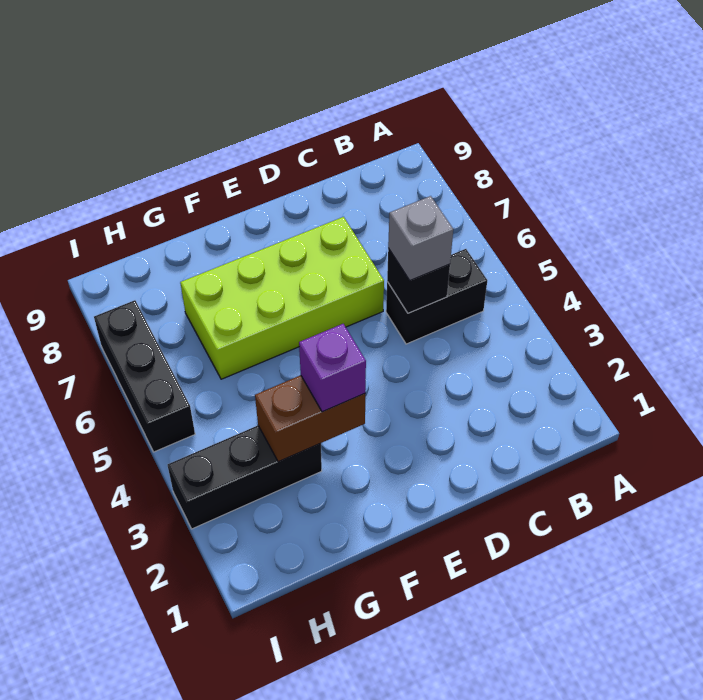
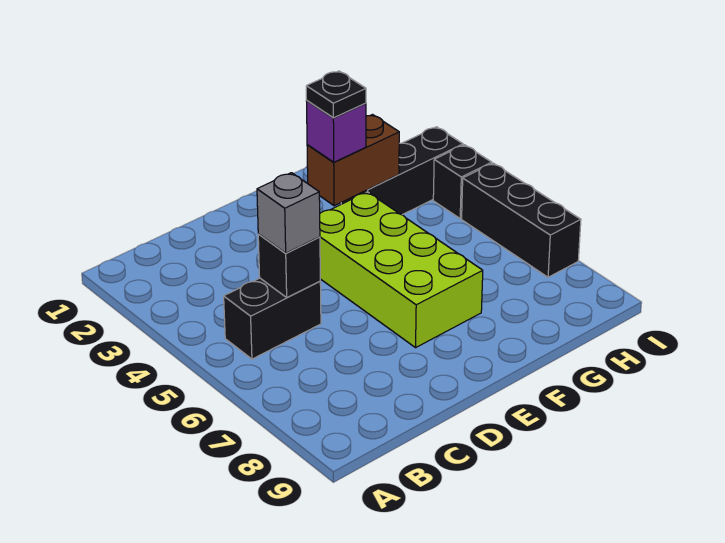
lime 2x4 brick [180,217,384,379] -> lime 2x4 brick turned to [320,192,483,348]
none -> black 1x1 plate [306,71,366,118]
none -> black 1x1 brick [433,145,492,219]

